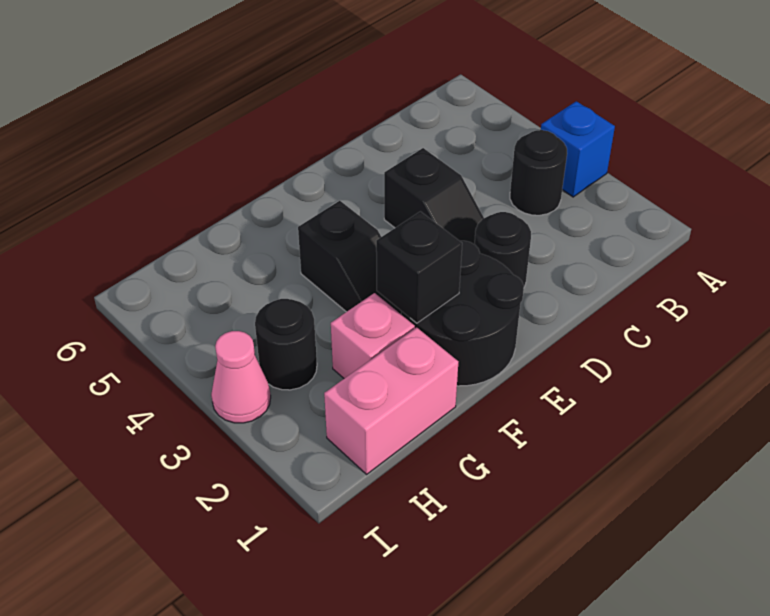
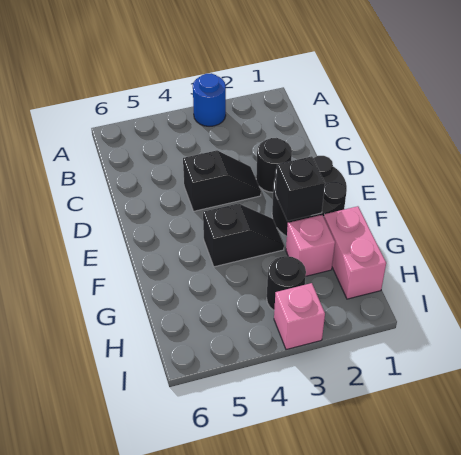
blue 1x1 brick [541,101,615,197] -> blue 1x1 round brick [193,73,226,126]
black 1x1 round brick [510,130,567,215] -> none
pink 1x1 cone [211,331,271,423] -> pink 1x1 brick [274,283,325,350]

